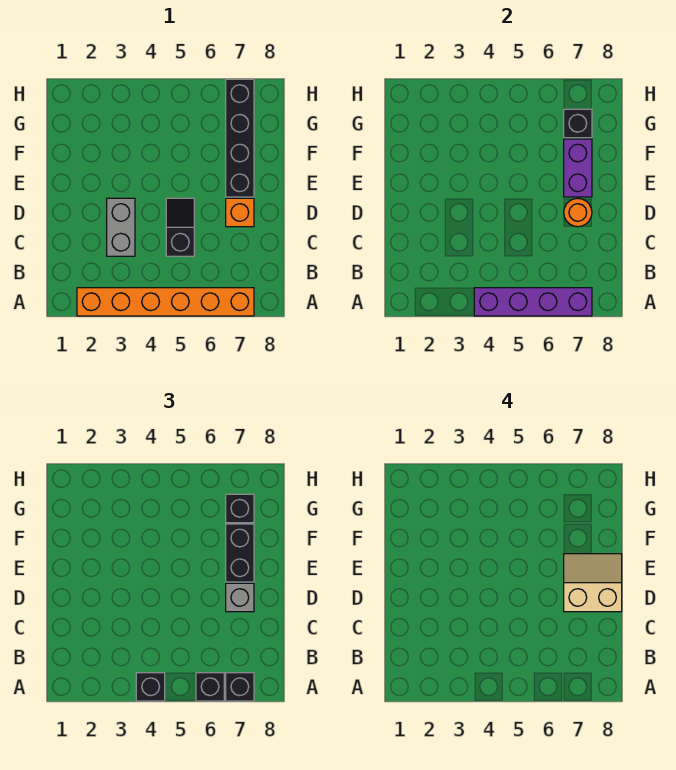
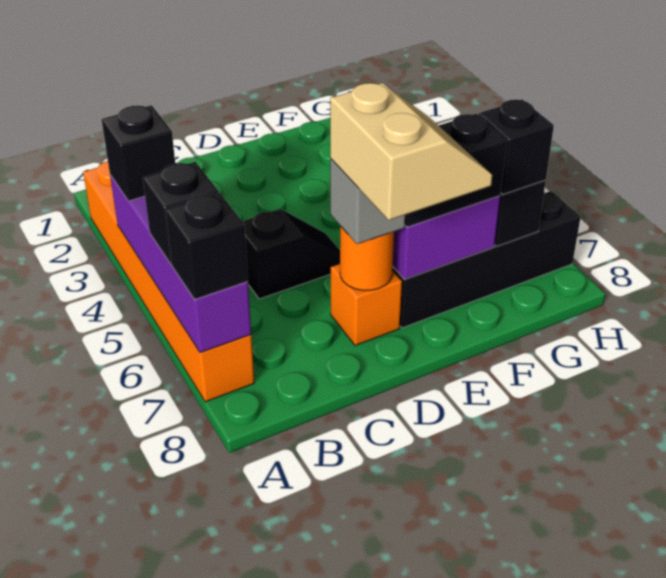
grey 1x2 brick [107,198,135,256] -> none

